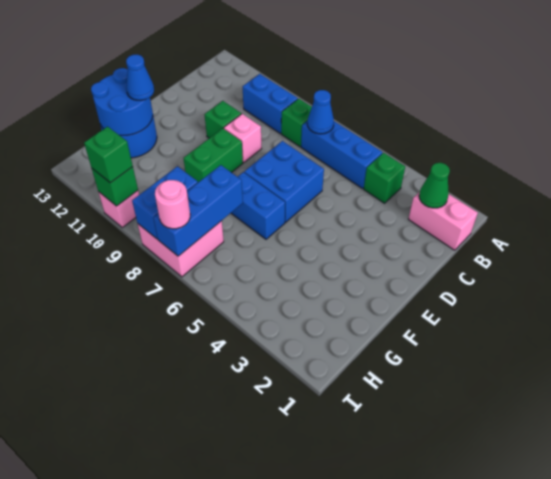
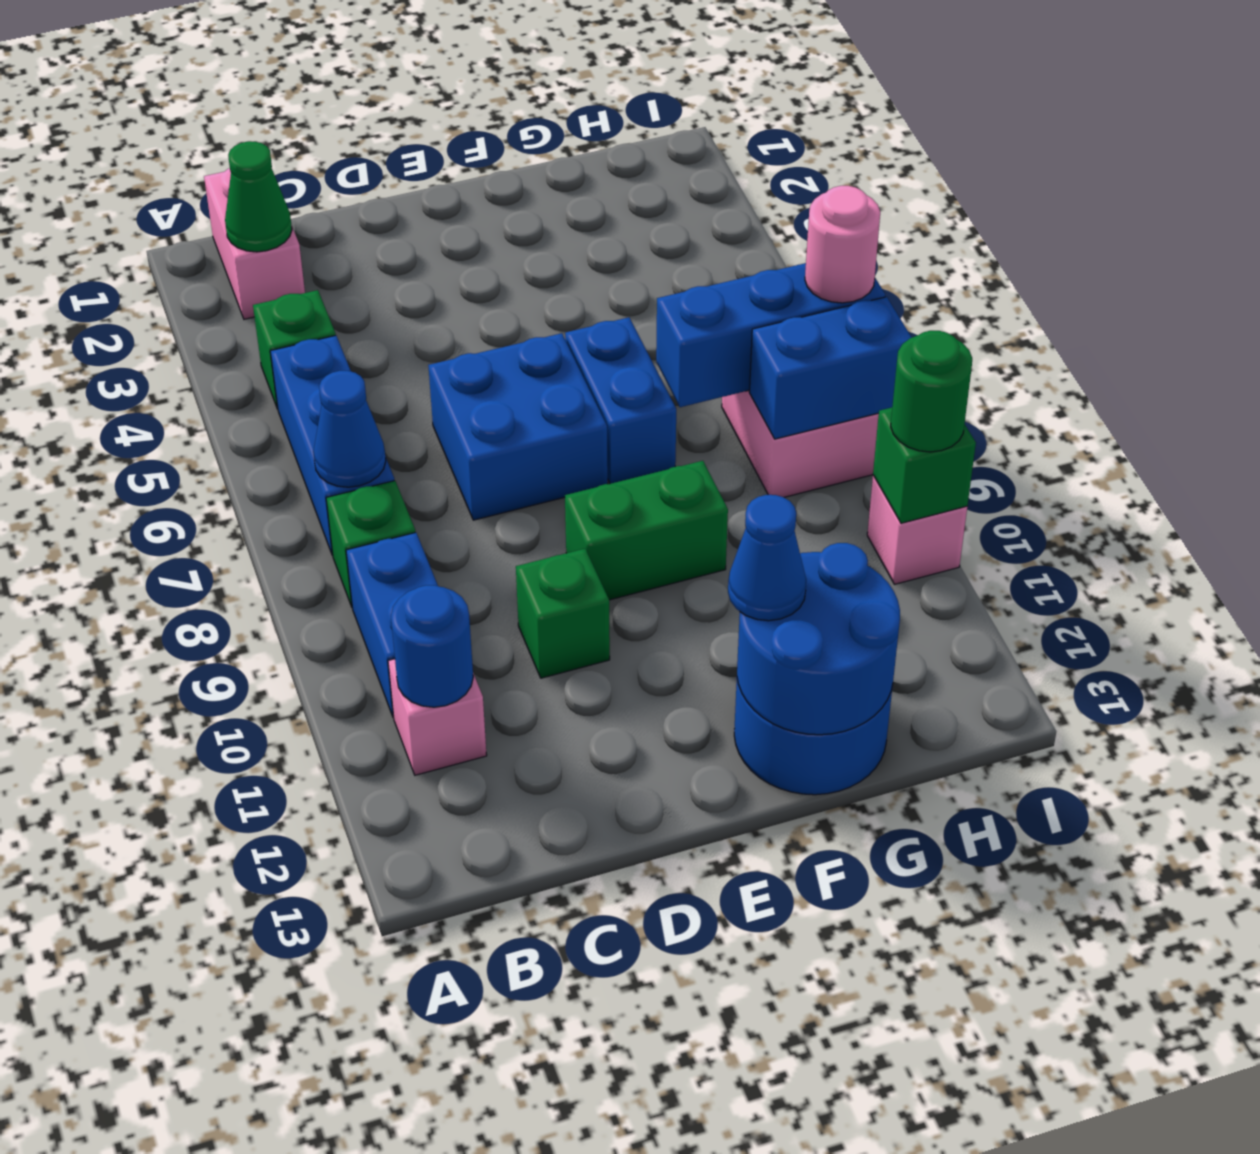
none -> blue 1x1 round brick [391,585,473,707]
pink 1x1 brick [224,114,261,162] -> pink 1x1 brick moved to [388,659,487,775]
green 1x1 brick [84,127,133,183] -> green 1x1 round brick [891,331,972,452]

